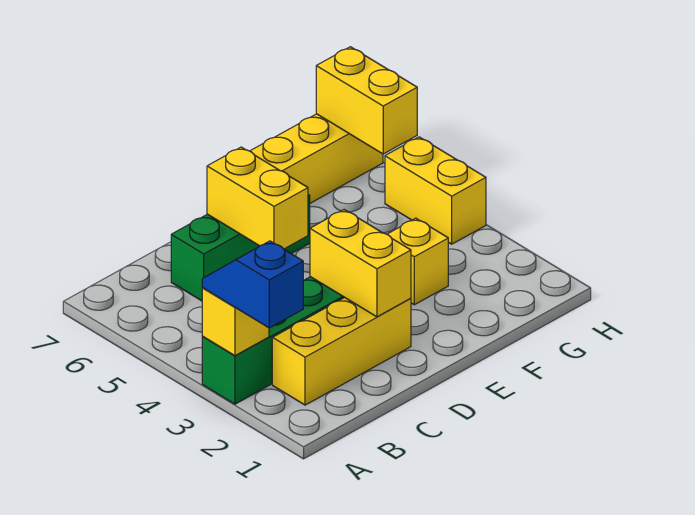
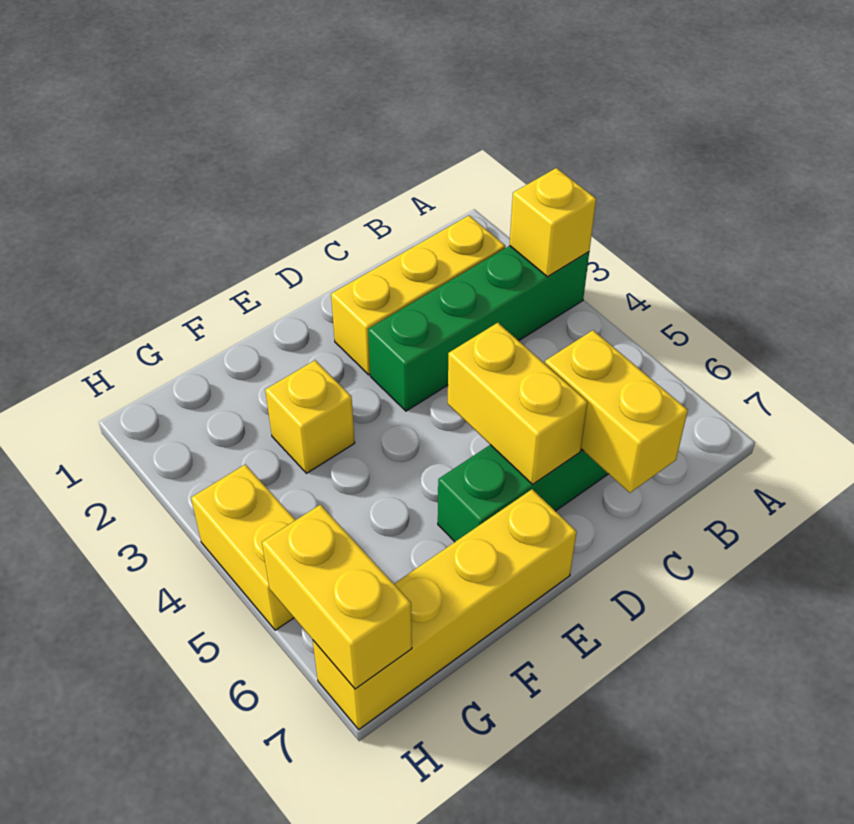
blue 1x2 slope [202,241,303,328] -> none
yellow 1x2 brick [310,210,411,317] -> yellow 1x2 brick moved to [545,330,688,493]

